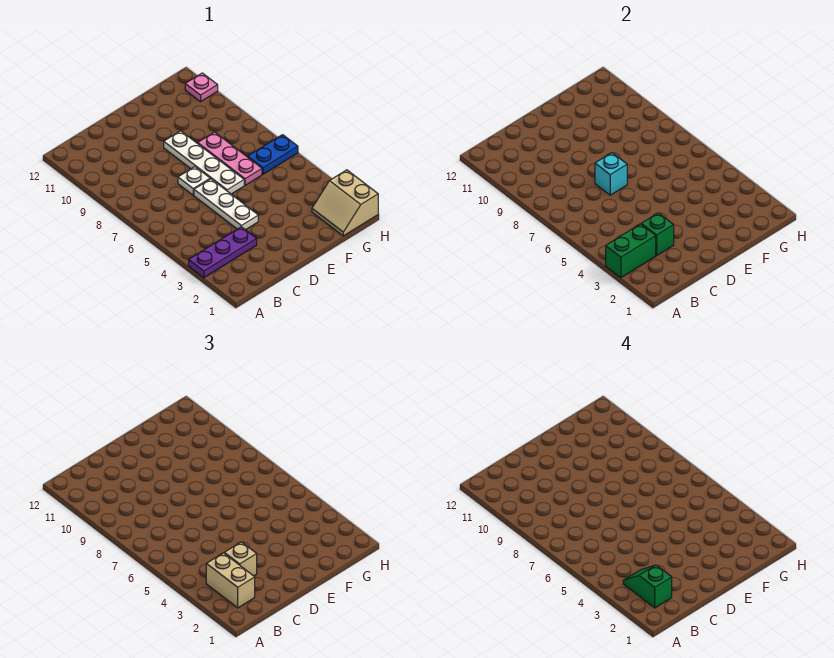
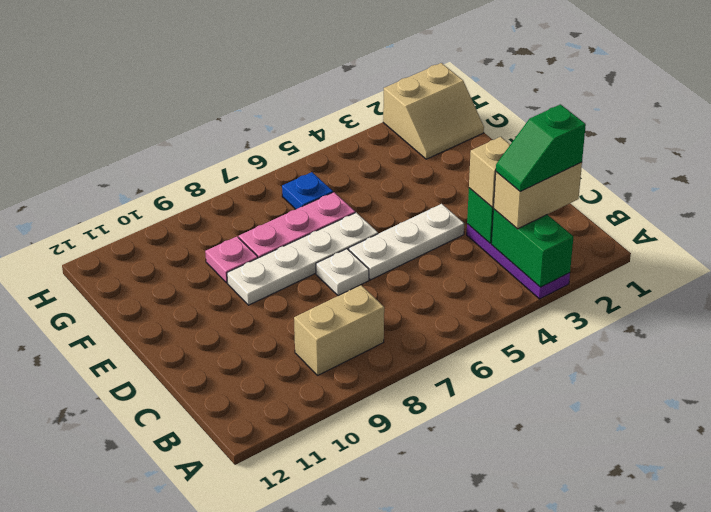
none -> tan 1x2 brick [294,285,384,375]
cyan 1x1 brick [595,153,627,195] -> none
blue 1x2 plate [248,135,298,174] -> blue 1x1 plate [282,172,333,209]
pink 1x1 plate [185,73,218,102] -> pink 1x1 plate moved to [205,237,258,283]

